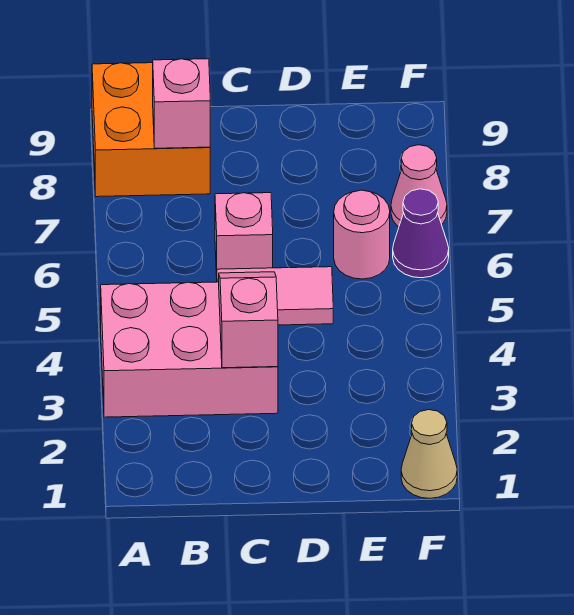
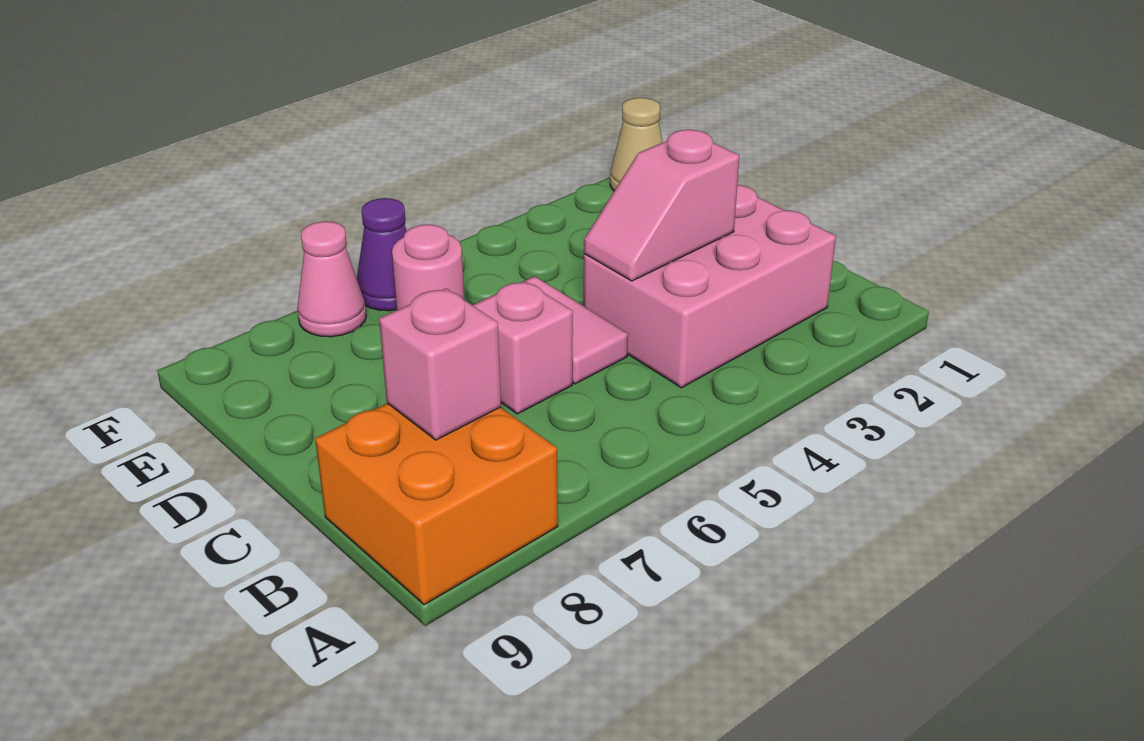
pink 2x3 brick [101,282,278,417] -> pink 2x3 brick turned to [584,185,836,388]

